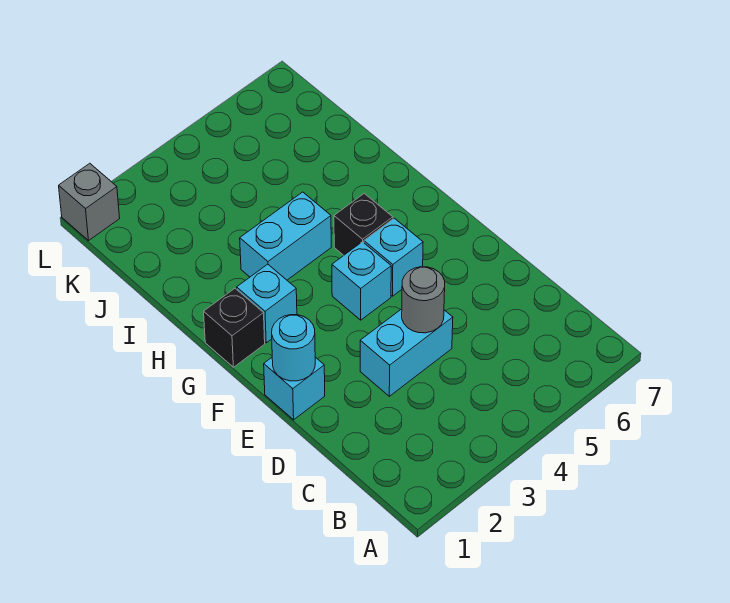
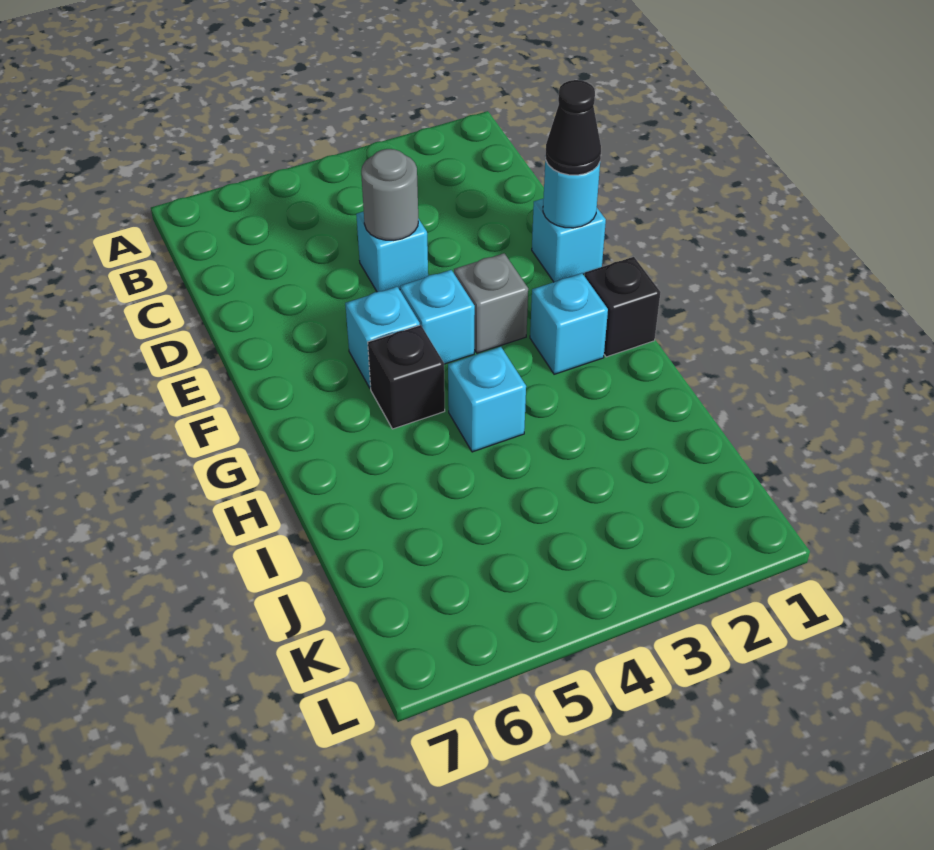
cyan 1x2 brick [360,309,453,396] -> cyan 1x1 brick [356,212,428,292]
none -> black 1x1 cone [545,80,601,175]
cyan 1x2 brick [240,192,331,280] -> cyan 1x1 brick [448,347,526,452]
grey 1x1 brick [59,163,120,240] -> grey 1x1 brick moved to [454,253,528,353]

